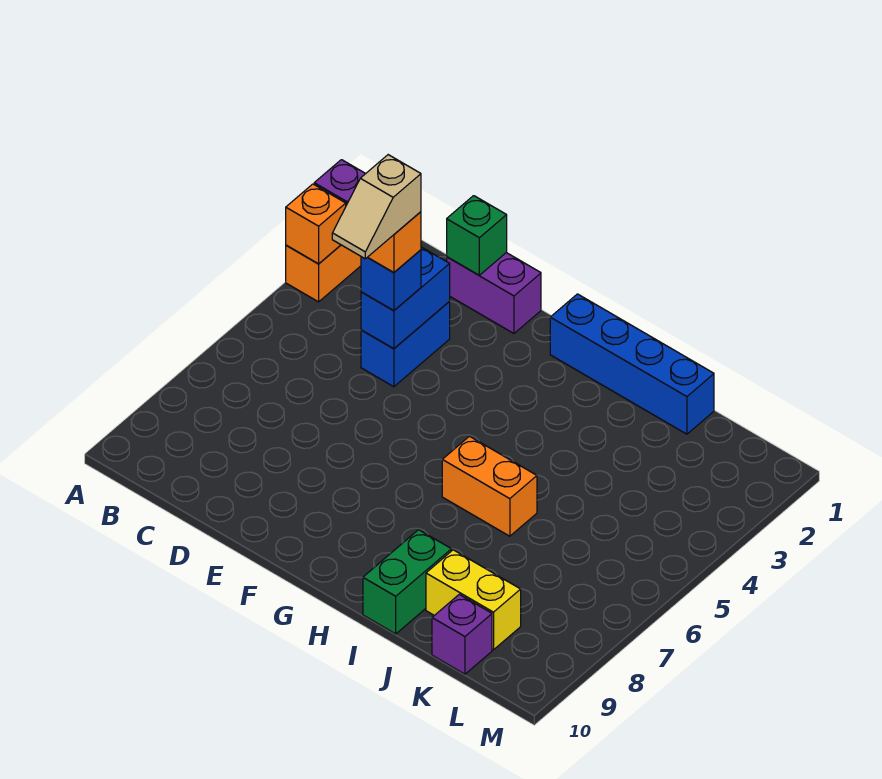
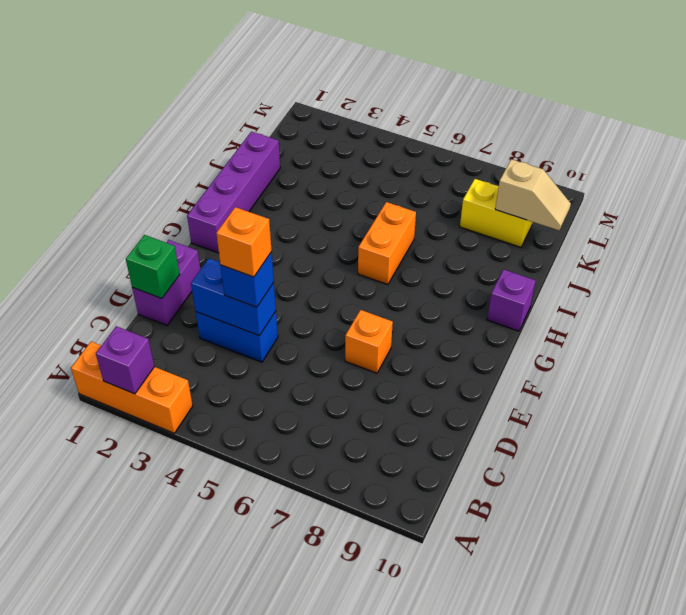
orange 1x1 brick [286,184,346,264] -> orange 1x1 brick moved to [345,310,393,373]
tan 1x2 slope [332,155,421,259] -> tan 1x2 slope moved to [495,159,571,230]
blue 1x4 brick [550,294,714,434] -> purple 1x4 brick [187,131,280,253]
green 1x2 brick [363,530,451,634] -> none
yellow 1x2 brick [426,550,521,650] -> yellow 1x2 brick turned to [460,179,532,247]
purple 1x1 brick [432,594,492,674] -> purple 1x1 brick moved to [487,269,536,331]

